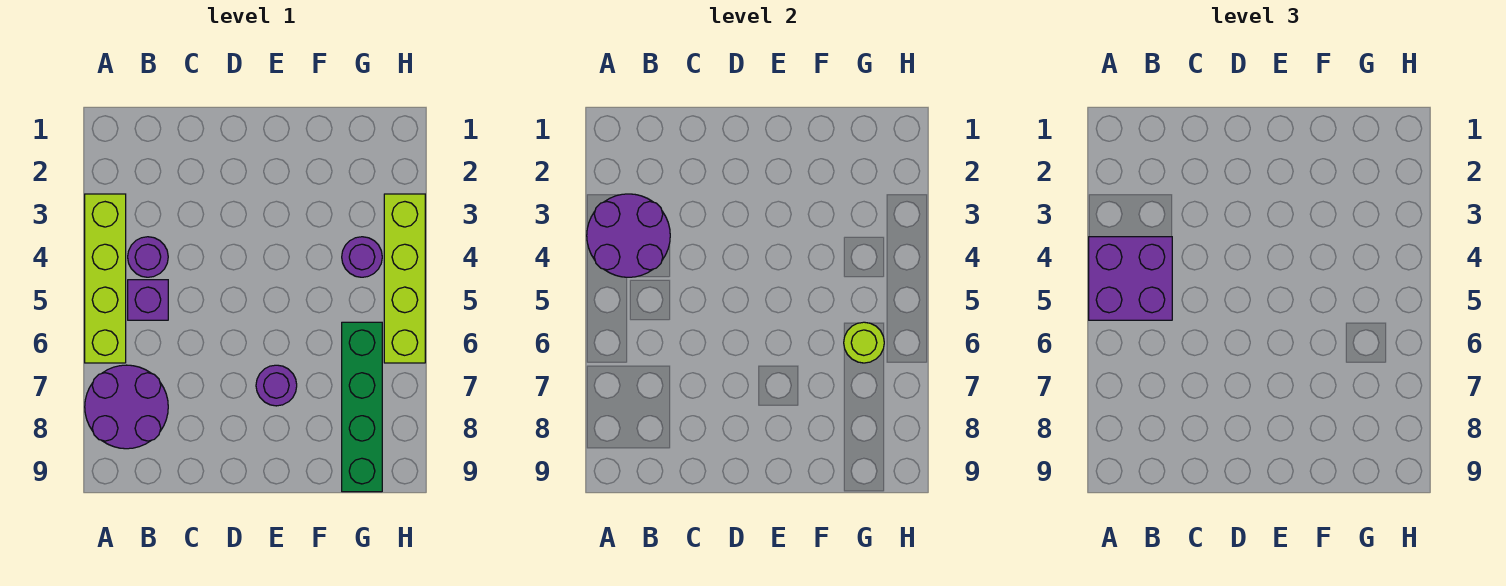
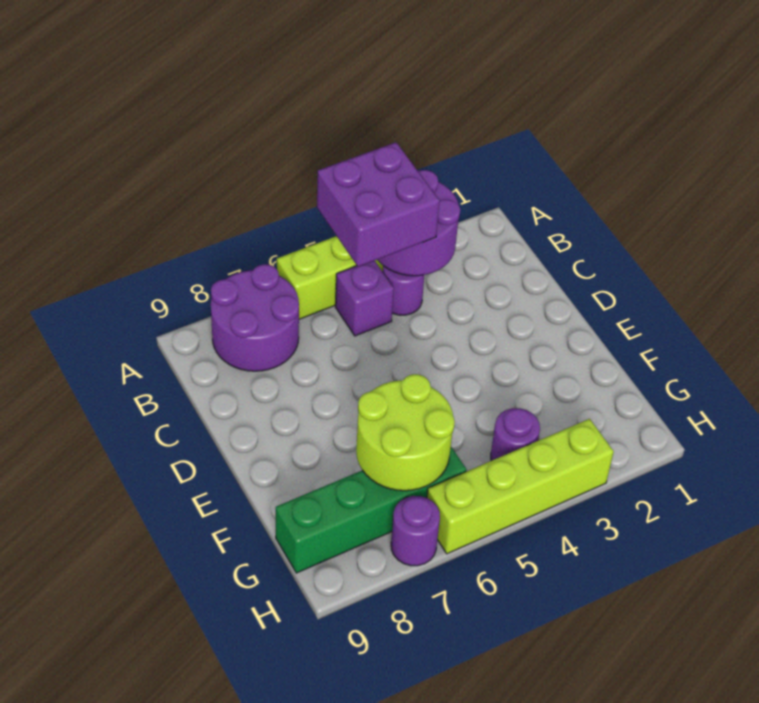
purple 1x1 round brick [256,365,297,406] -> purple 1x1 round brick moved to [391,496,440,566]
lime 1x1 round brick [844,322,884,363] -> lime 2x2 round brick [356,374,455,491]

